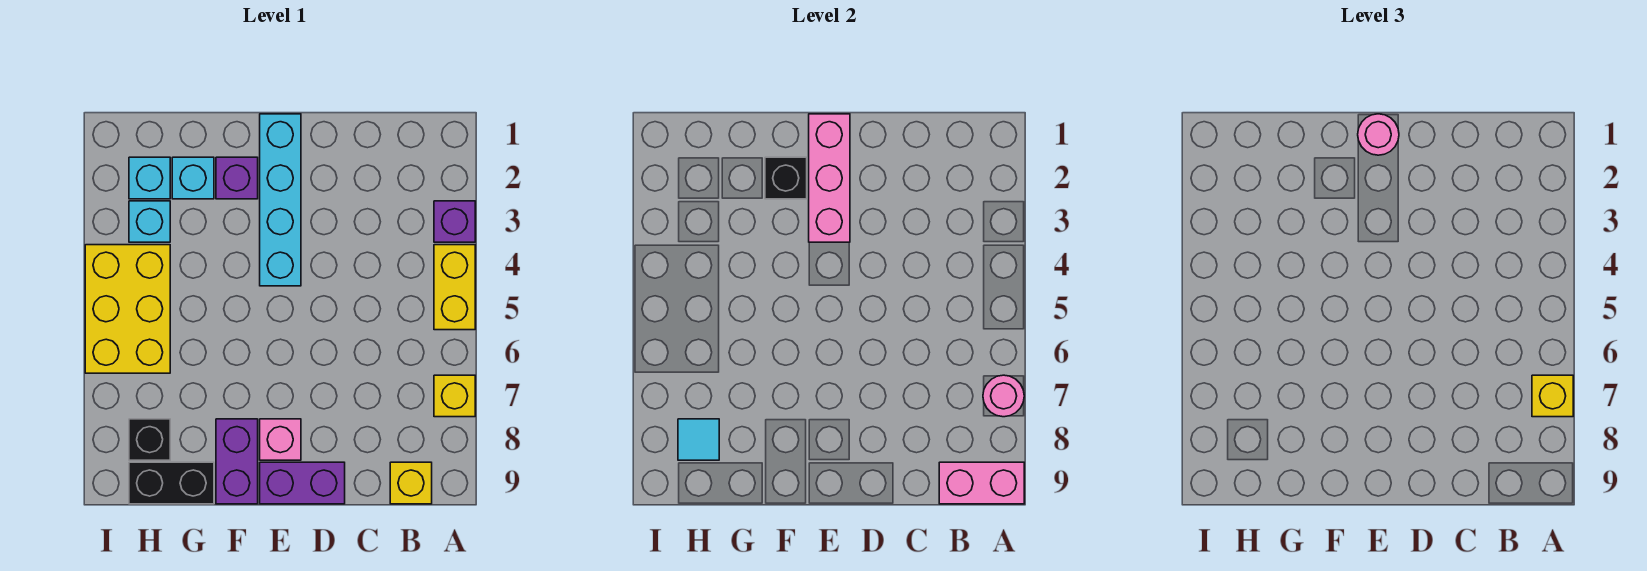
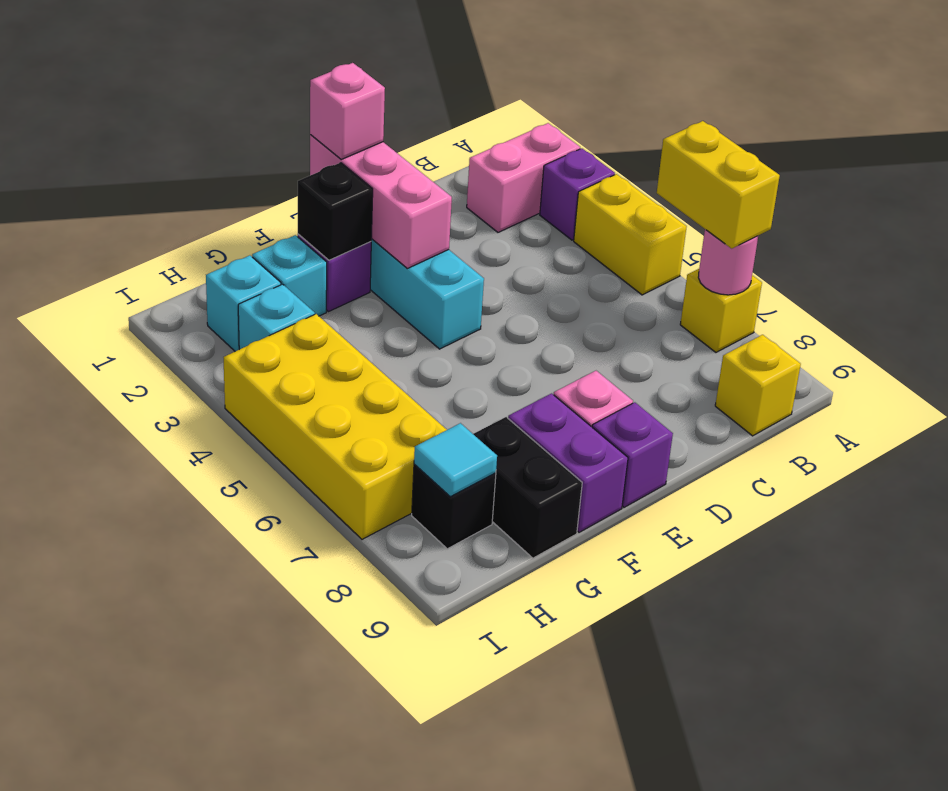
yellow 1x1 brick [1532,375,1573,417] -> yellow 1x2 brick [657,121,780,248]
pink 1x2 brick [939,462,1024,504] -> pink 1x2 brick moved to [467,123,580,232]
purple 1x2 brick [260,462,345,504] -> purple 1x1 brick [592,402,673,507]
pink 1x1 round brick [1358,114,1399,155] -> pink 1x1 brick [310,63,385,159]
black 1x2 brick [129,462,214,504] -> black 1x2 brick turned to [474,417,582,558]
yellow 2x3 brick [85,245,170,373] -> yellow 2x4 brick [224,314,447,539]

